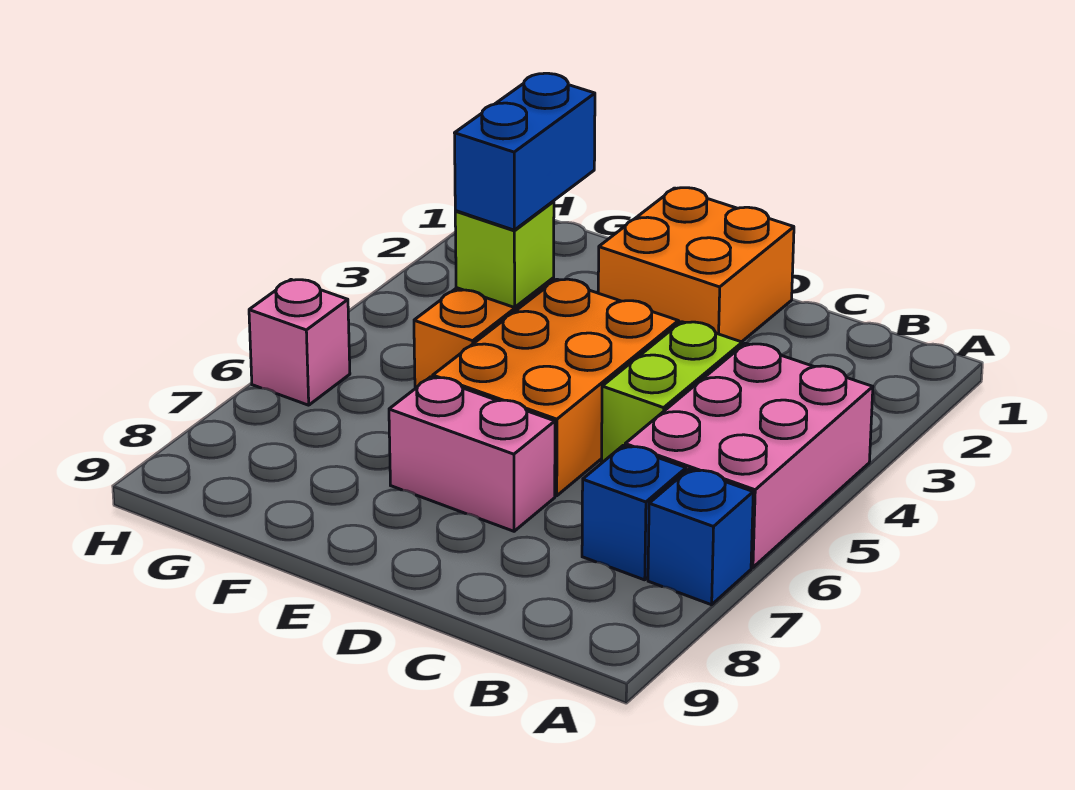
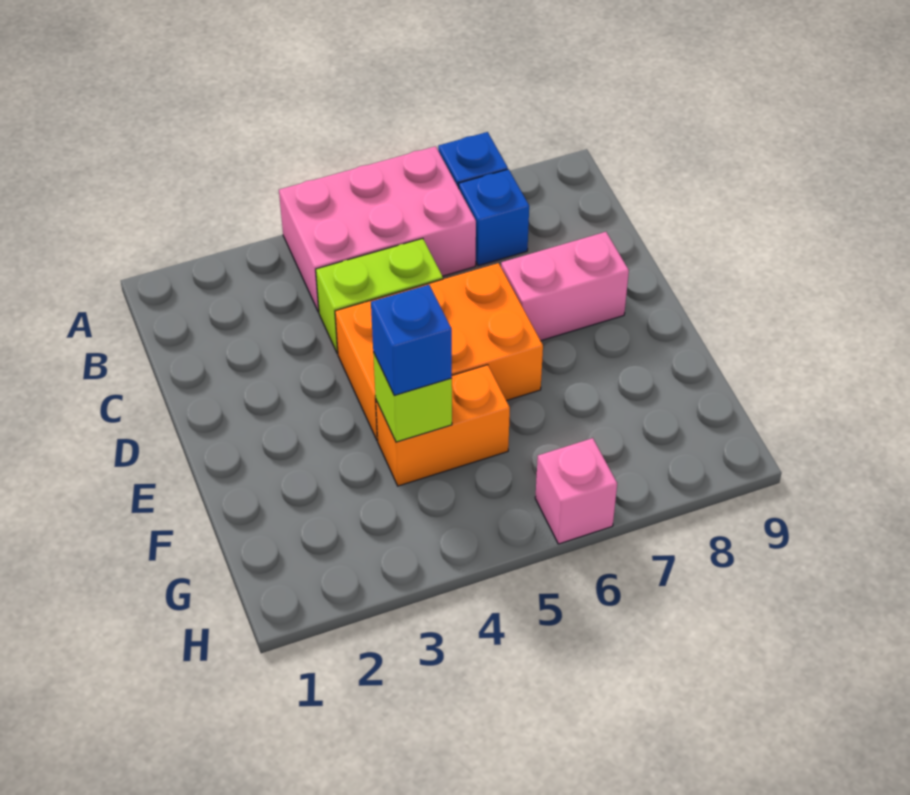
orange 2x2 brick [598,188,794,342] -> none
pink 1x2 brick [389,377,555,531] -> pink 1x2 brick turned to [501,232,629,341]
blue 1x2 brick [455,73,595,230] -> blue 1x1 brick [371,285,452,395]

